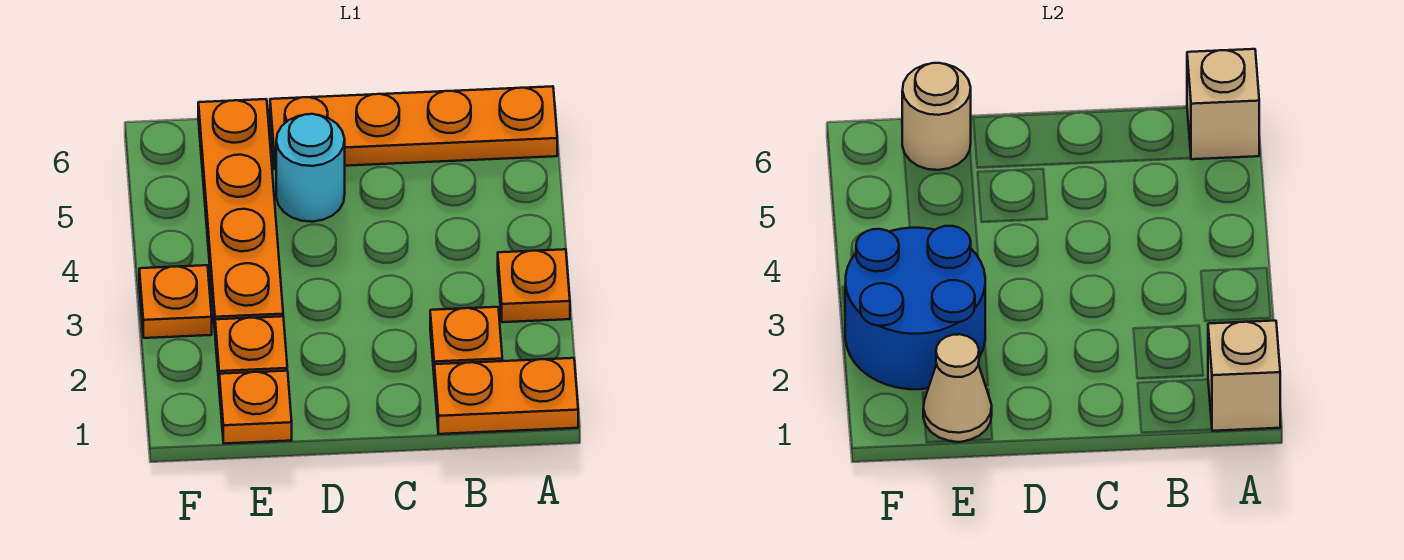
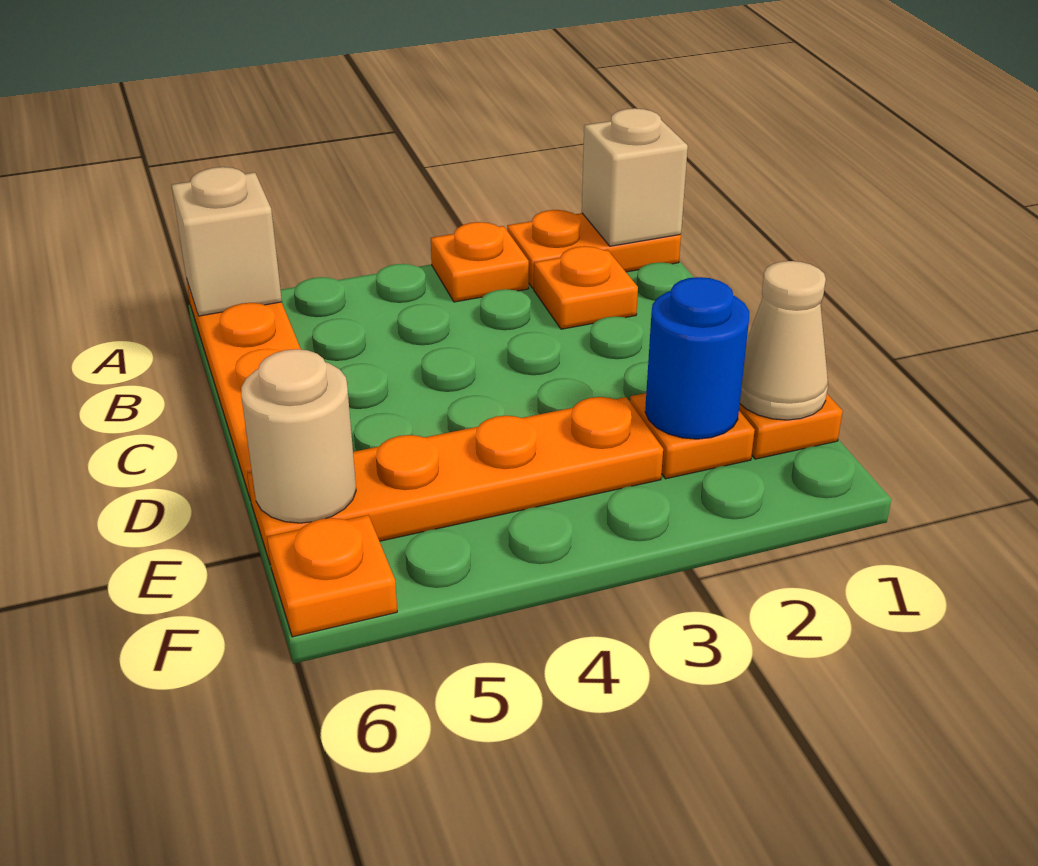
orange 1x2 plate [434,358,578,434] -> orange 1x2 plate turned to [507,210,681,288]
cyan 1x1 round brick [276,114,345,222] -> none
blue 2x2 round brick [845,226,985,389] -> blue 1x1 round brick [645,277,749,439]
orange 1x1 plate [139,265,212,338] -> orange 1x1 plate moved to [267,515,397,637]

